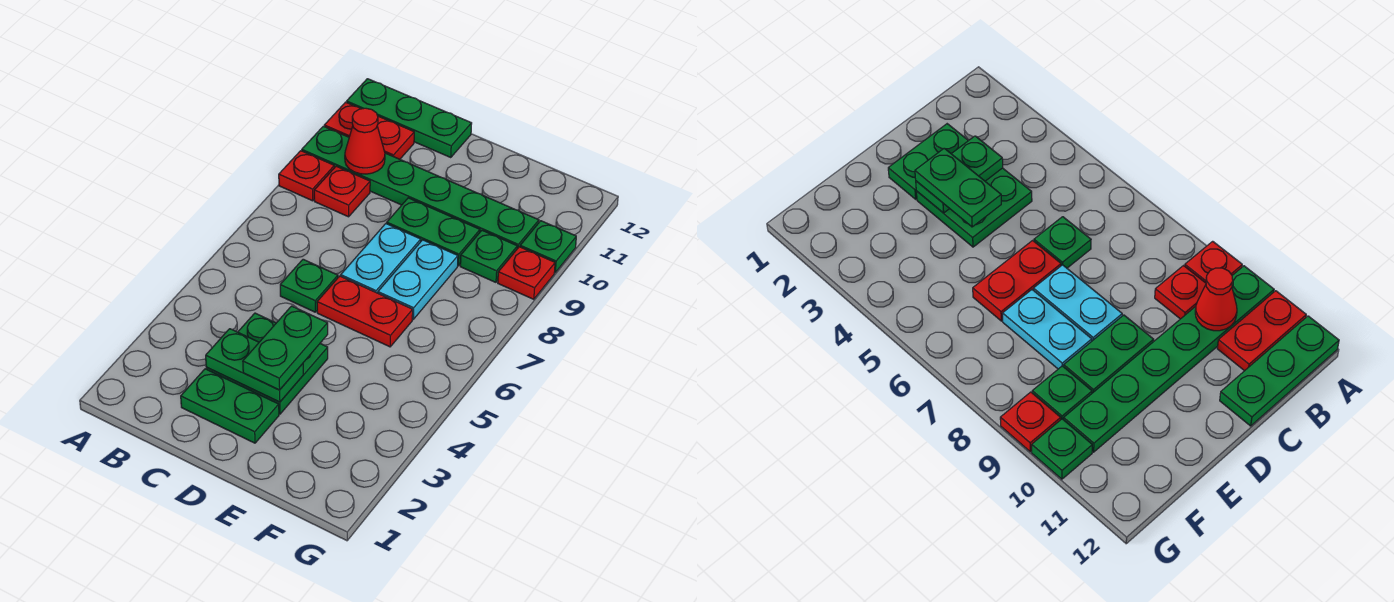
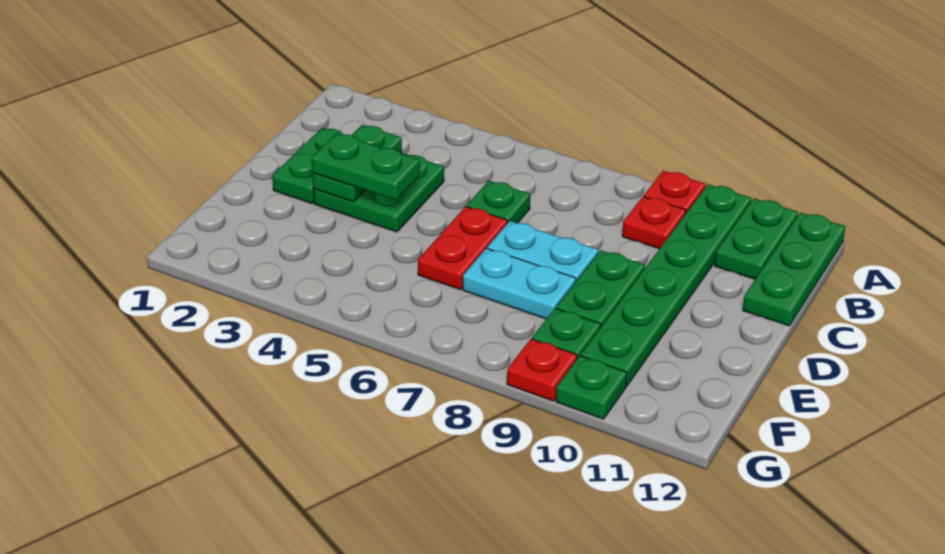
red 1x2 plate [324,102,414,159] -> green 1x2 plate [715,198,798,279]
red 1x1 cone [345,108,385,174] -> none

